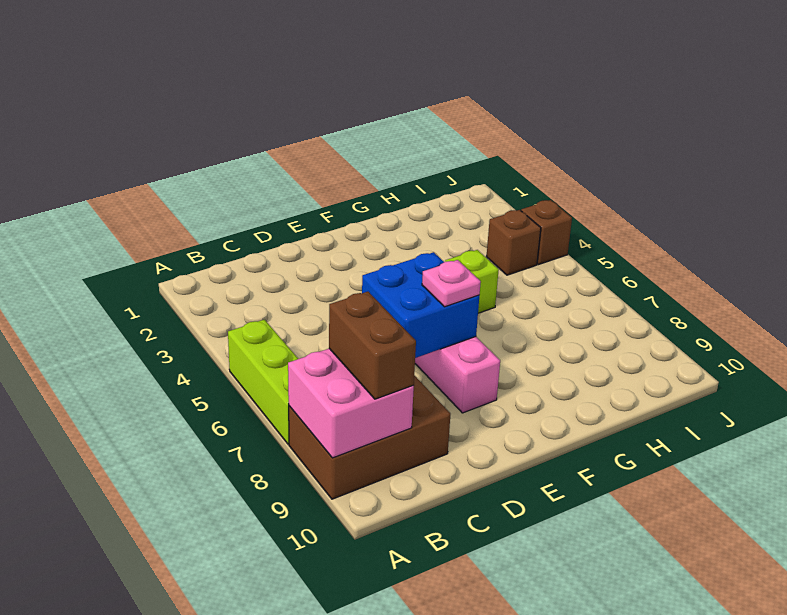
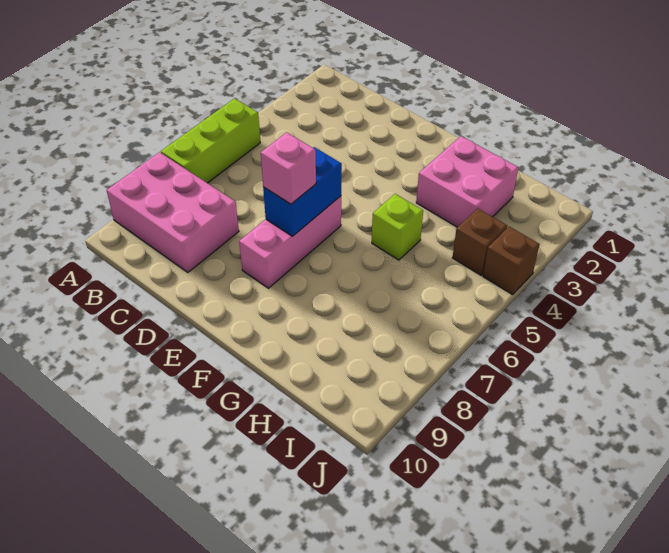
brown 2x3 brick [289,375,450,499] -> pink 2x3 brick [107,152,239,273]
pink 2x2 brick [288,349,414,458] -> pink 2x2 brick moved to [416,136,518,227]
brown 1x2 brick [329,292,416,399] -> none
blue 2x2 brick [362,252,479,358] -> blue 1x2 brick [263,147,342,236]
pink 1x1 plate [422,260,481,307] -> pink 1x1 brick [261,132,316,204]

